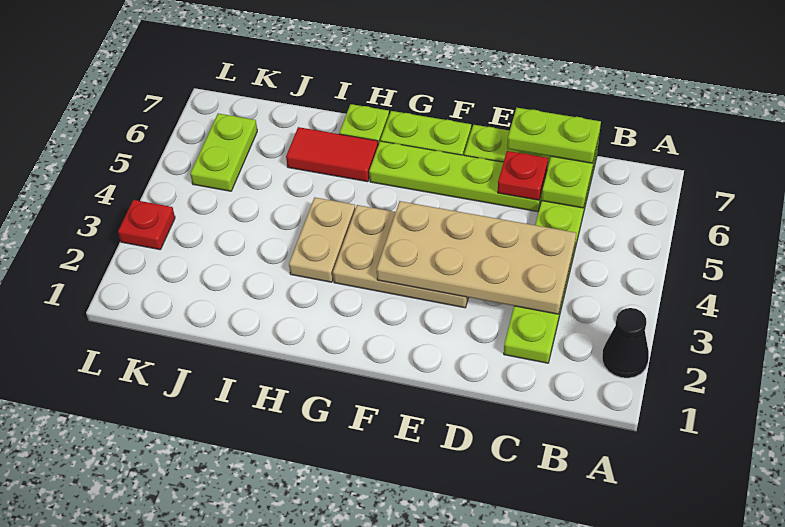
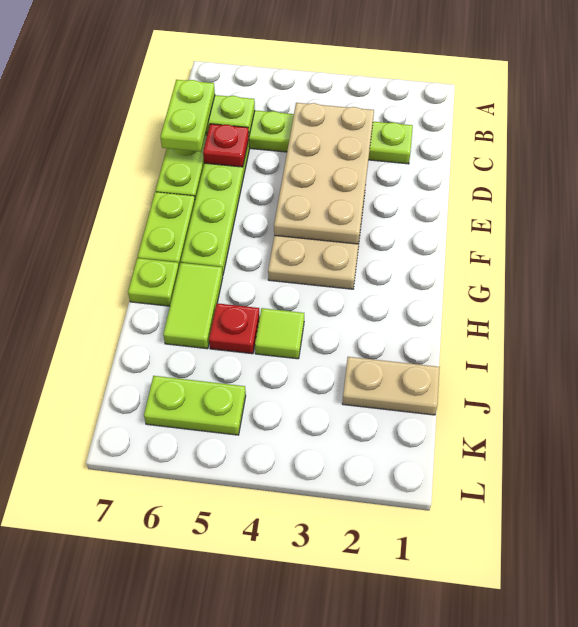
black 1x1 cone [602,308,649,378] -> none
tan 1x2 plate [289,198,355,282] -> tan 1x2 plate moved to [342,357,440,415]
red 1x2 tile [286,127,378,182] -> lime 1x2 tile [163,263,223,349]
none -> lime 1x1 tile [255,308,304,359]
red 1x1 plate [118,200,175,250] -> red 1x1 plate moved to [209,303,260,354]

